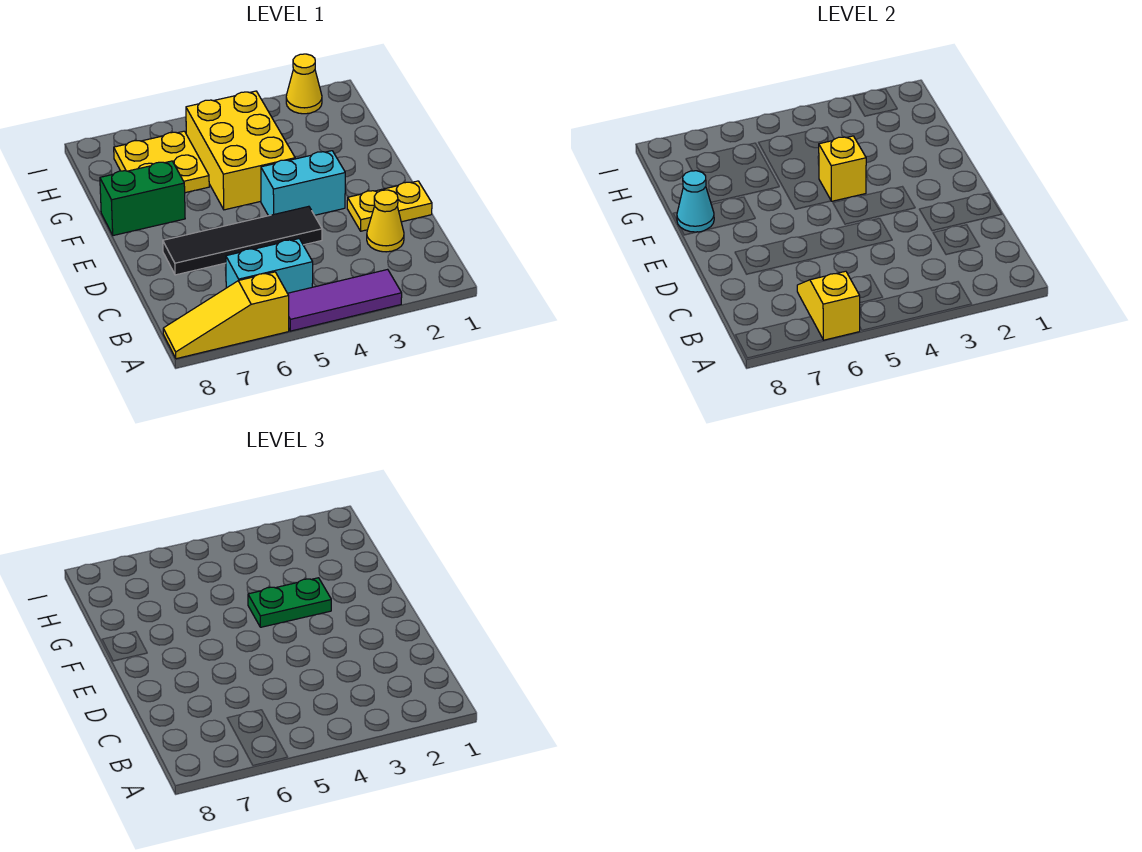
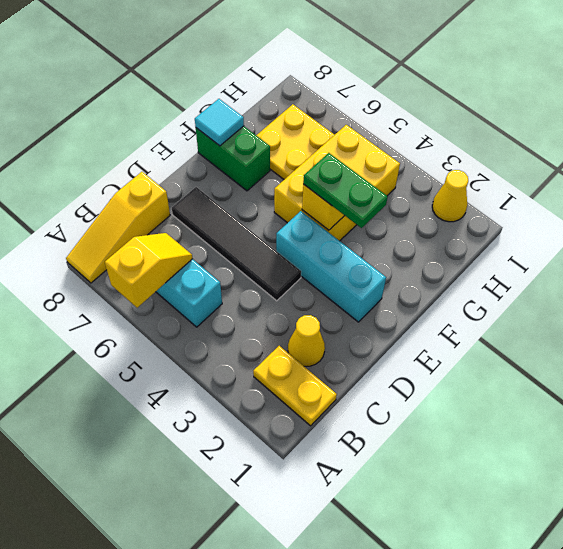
purple 1x3 tile [288,269,402,331] -> none
yellow 1x3 slope [163,272,289,359] -> yellow 1x3 slope turned to [66,172,170,283]
yellow 1x2 plate [347,181,432,231] -> yellow 1x2 plate moved to [253,346,337,426]
cyan 1x2 brick [261,151,345,216] -> cyan 1x3 brick [276,211,386,322]
cyan 1x1 cone [677,171,714,232] -> cyan 1x1 tile [195,99,244,146]

